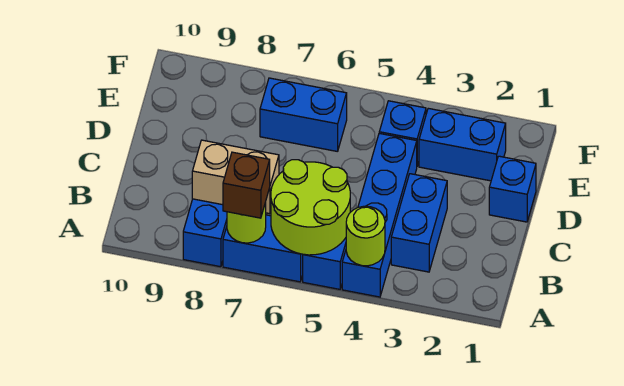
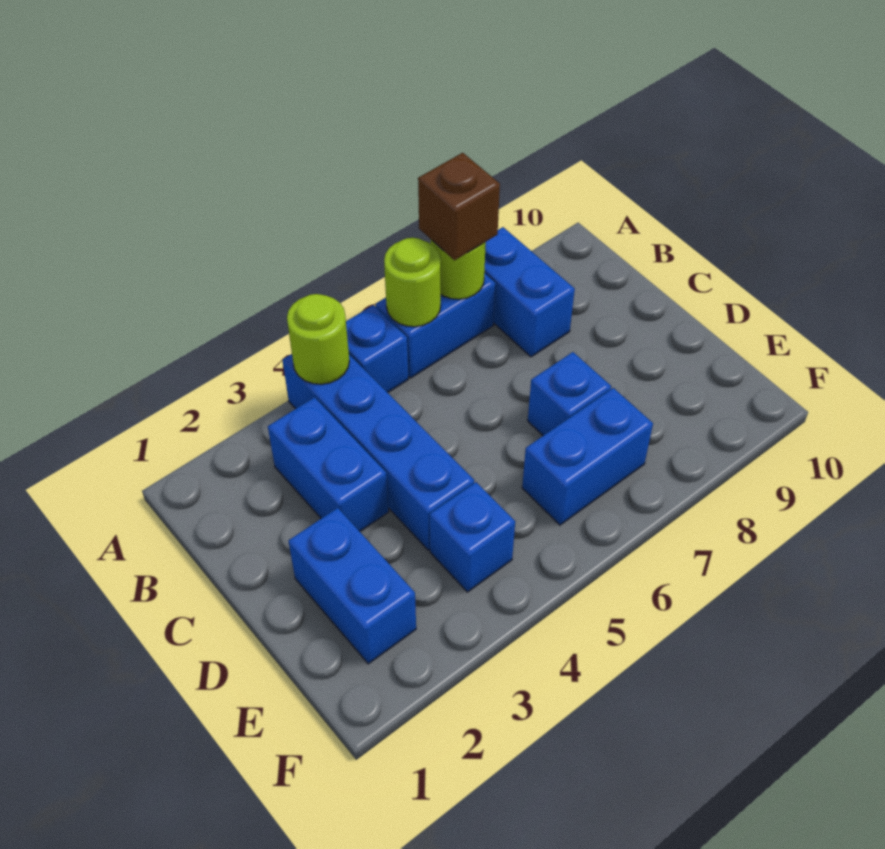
lime 2x2 round brick [271,160,350,255] -> lime 1x1 round brick [384,238,441,327]
tan 1x2 brick [192,140,279,214] -> none
blue 1x1 brick [489,156,536,222] -> blue 1x1 brick moved to [528,352,611,436]
blue 1x2 brick [419,108,506,181] -> blue 1x2 brick turned to [288,508,416,664]

